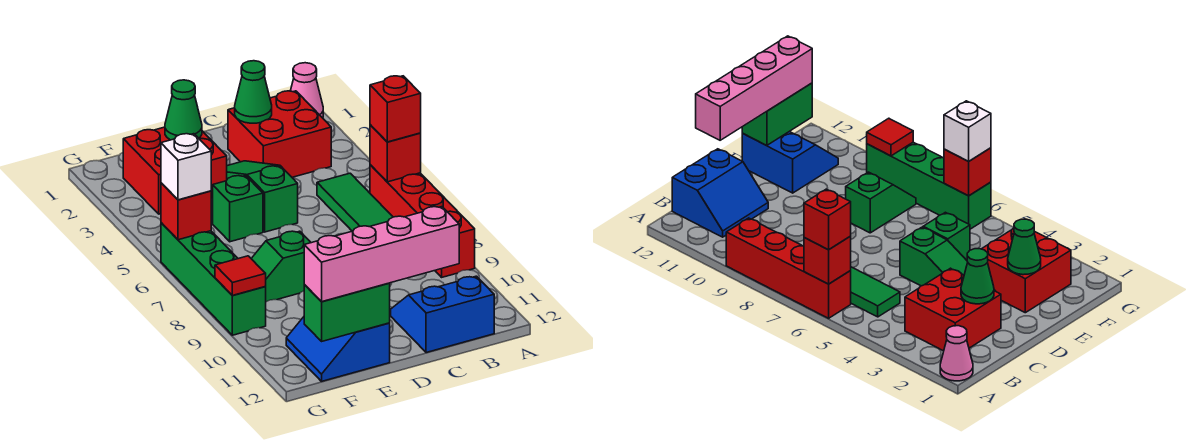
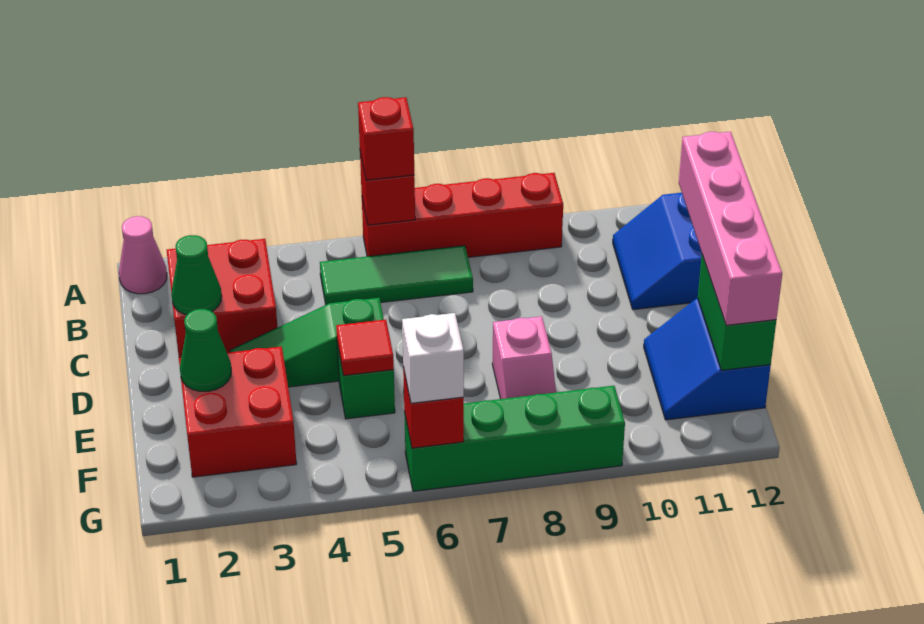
green 1x2 slope [251,231,311,302] -> pink 1x2 slope [492,316,556,399]
blue 2x2 slope [286,317,390,381] -> blue 2x2 slope turned to [644,298,771,420]
red 1x1 tile [215,256,266,295] -> red 1x1 tile moved to [336,320,394,376]

